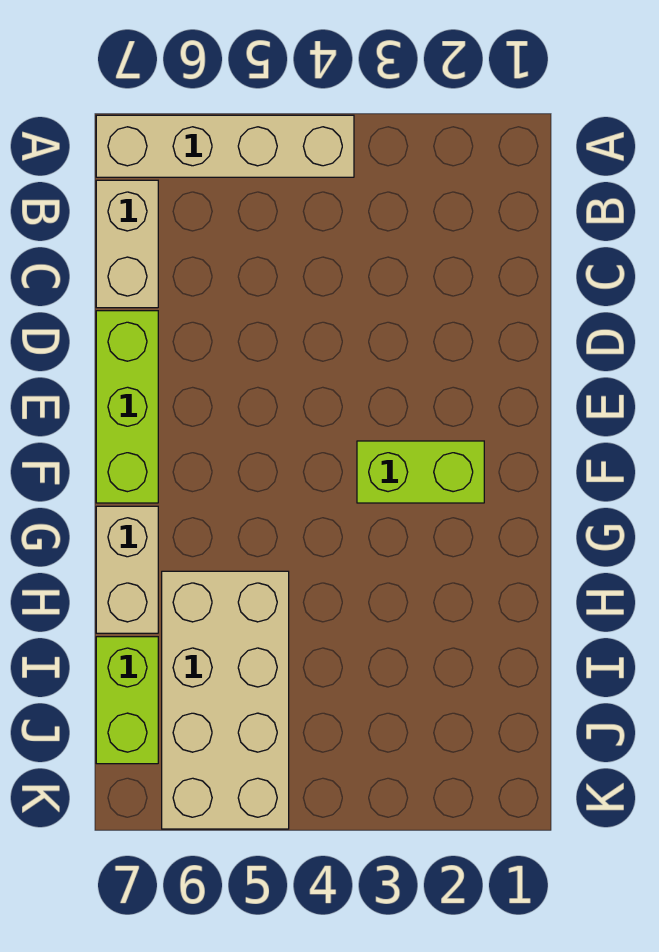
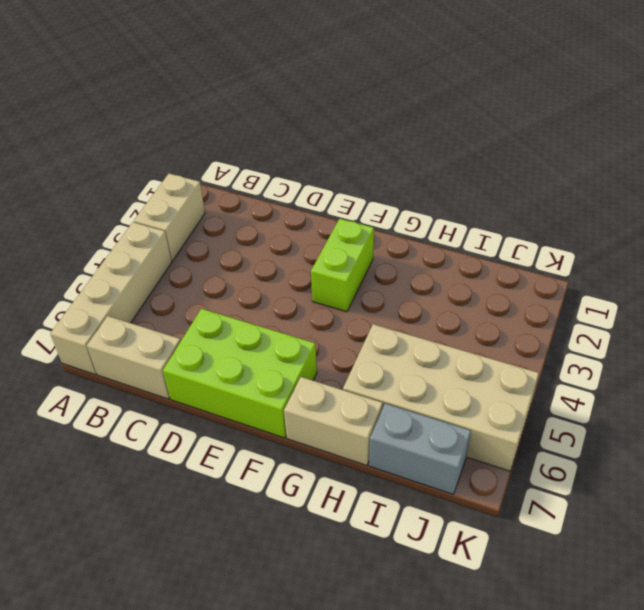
none -> tan 1x2 brick [134,174,205,261]
lime 1x3 brick [96,311,158,503] -> lime 2x3 brick [163,309,317,438]
lime 1x2 brick [96,637,158,764] -> grey 1x2 brick [369,403,471,494]

